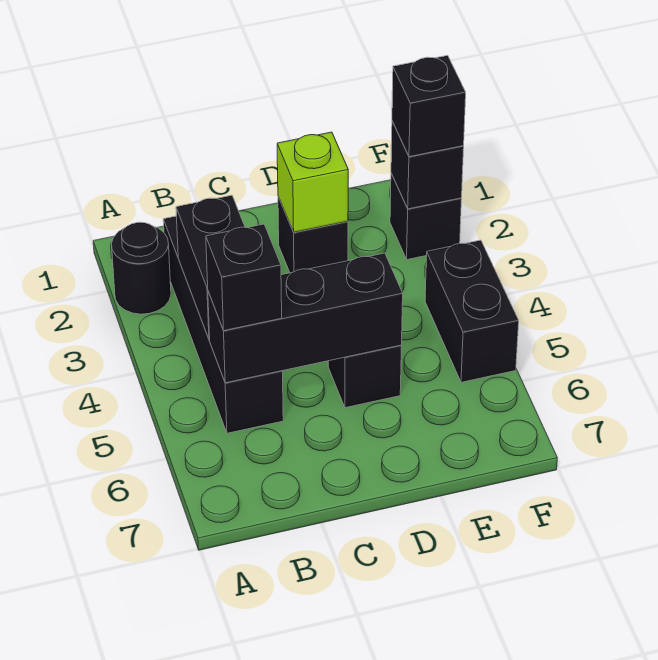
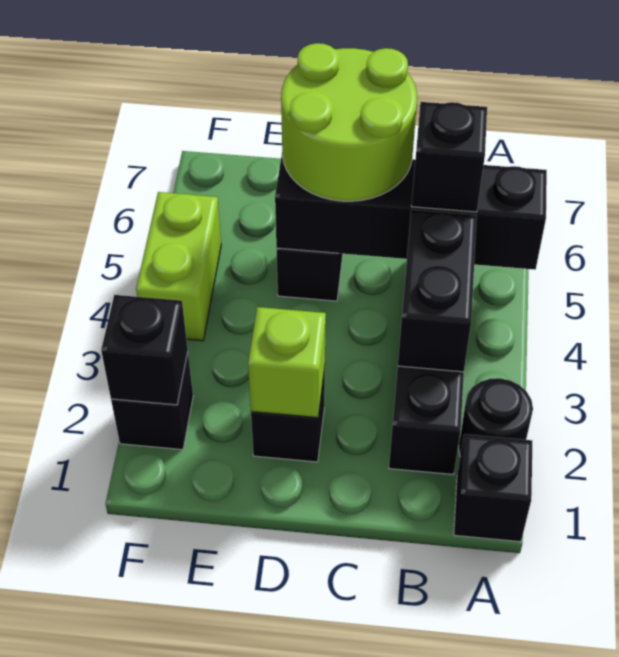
black 1x3 brick [208,253,403,383] -> black 1x4 brick [275,156,547,270]
none -> lime 2x2 round brick [281,43,417,201]
black 1x1 brick [392,55,466,157] -> black 1x1 brick moved to [454,434,532,542]
black 1x2 brick [425,240,519,382] -> lime 1x2 brick [136,192,221,341]

